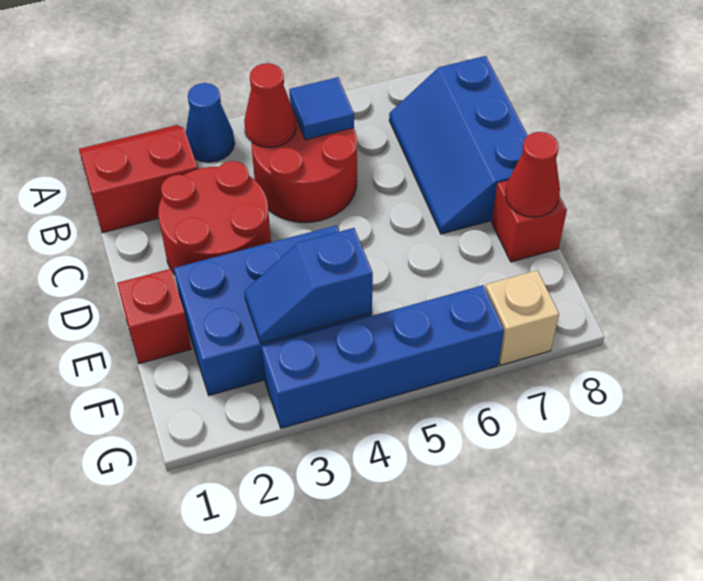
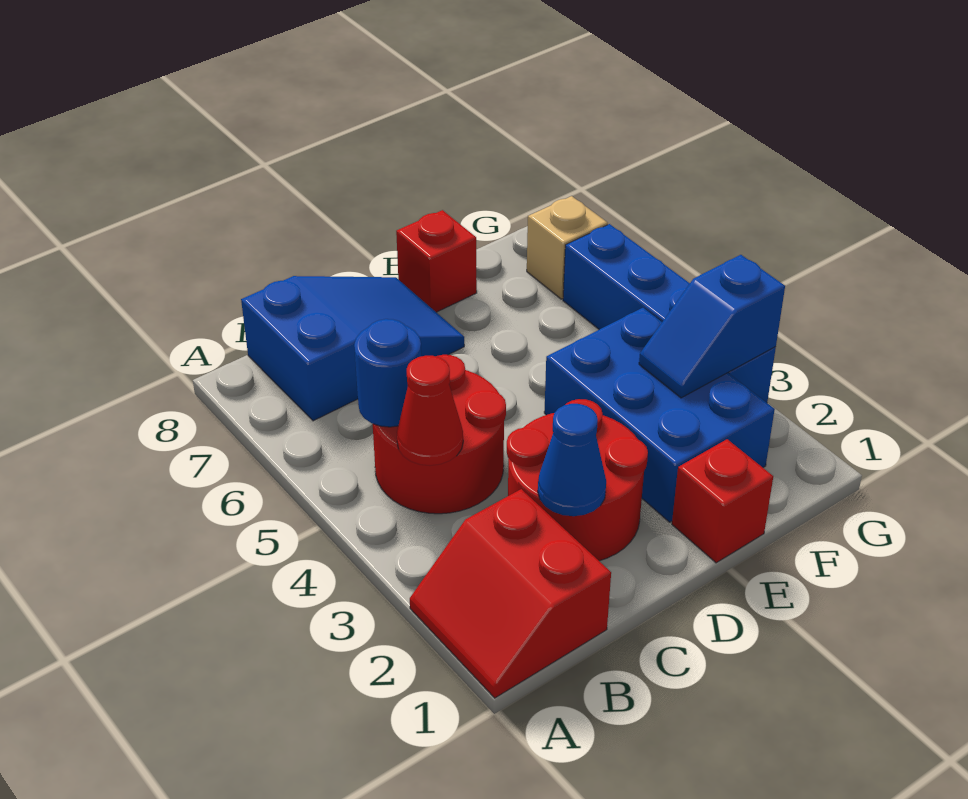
blue 1x1 cone [186,83,235,162] -> blue 1x1 cone moved to [538,404,606,516]
blue 1x1 tile [290,77,354,140] -> blue 1x1 round brick [354,319,421,427]
blue 2x3 slope [389,56,528,234] -> blue 2x3 slope turned to [241,276,464,421]
red 1x1 cone [505,132,560,217] -> none
blue 1x2 slope [244,228,373,343] -> blue 1x2 slope turned to [639,255,785,398]

